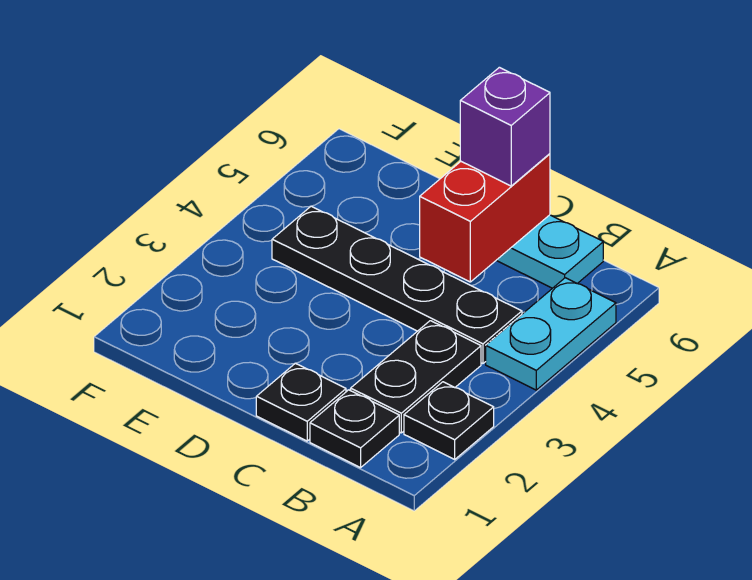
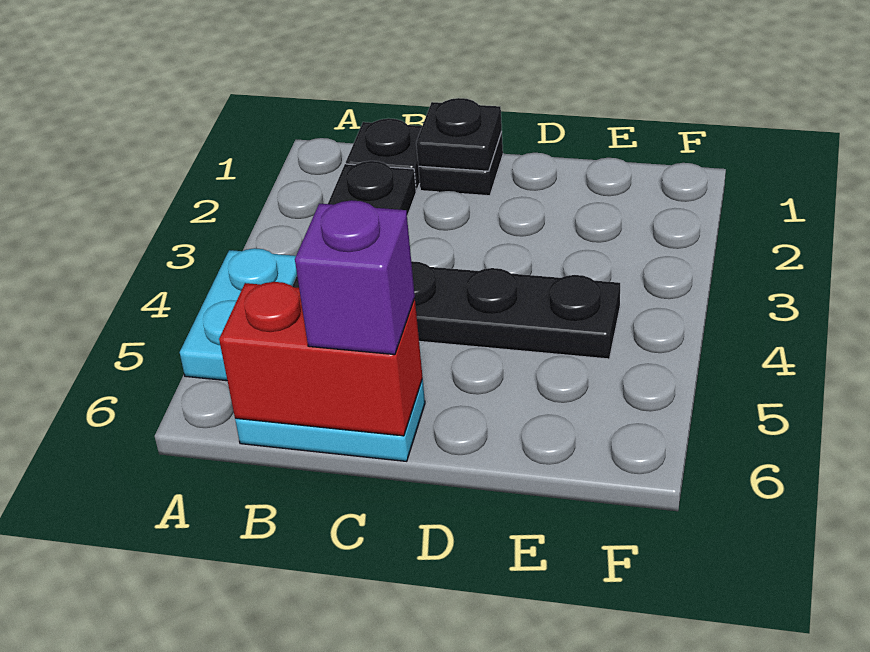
black 1x1 plate [404,382,494,459] -> black 1x1 plate moved to [416,98,502,171]
red 1x2 brick [420,154,550,282] -> red 1x2 brick turned to [219,282,423,436]

